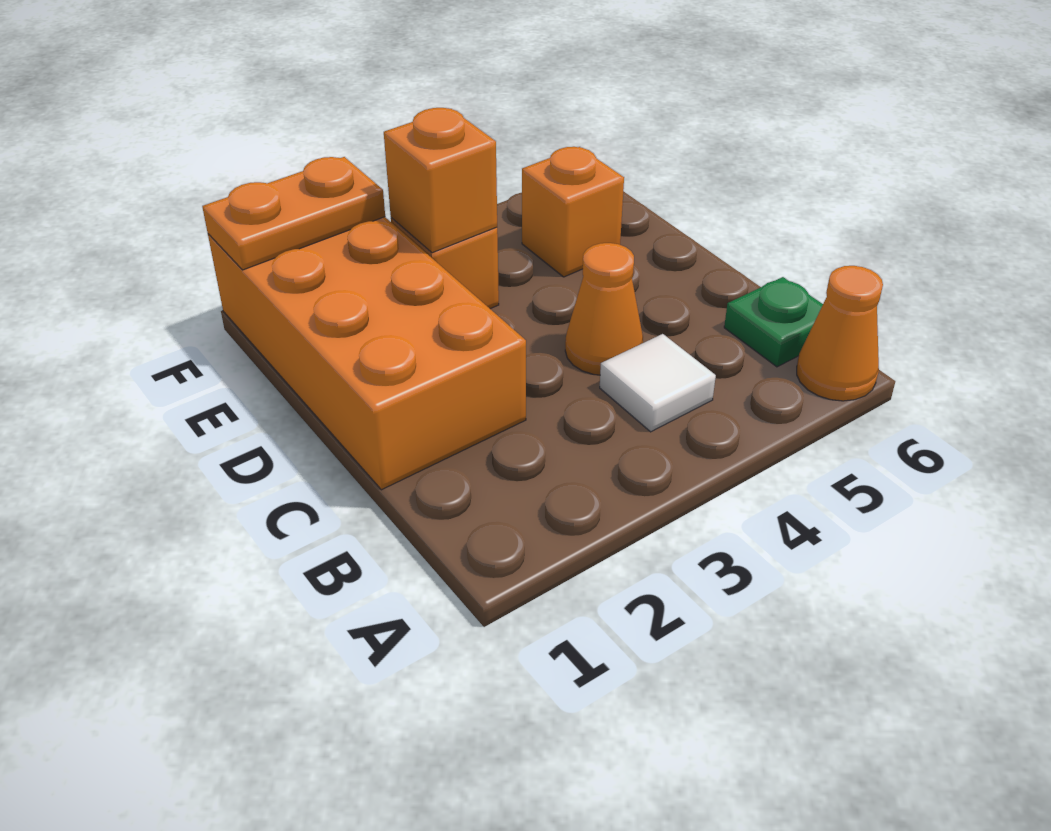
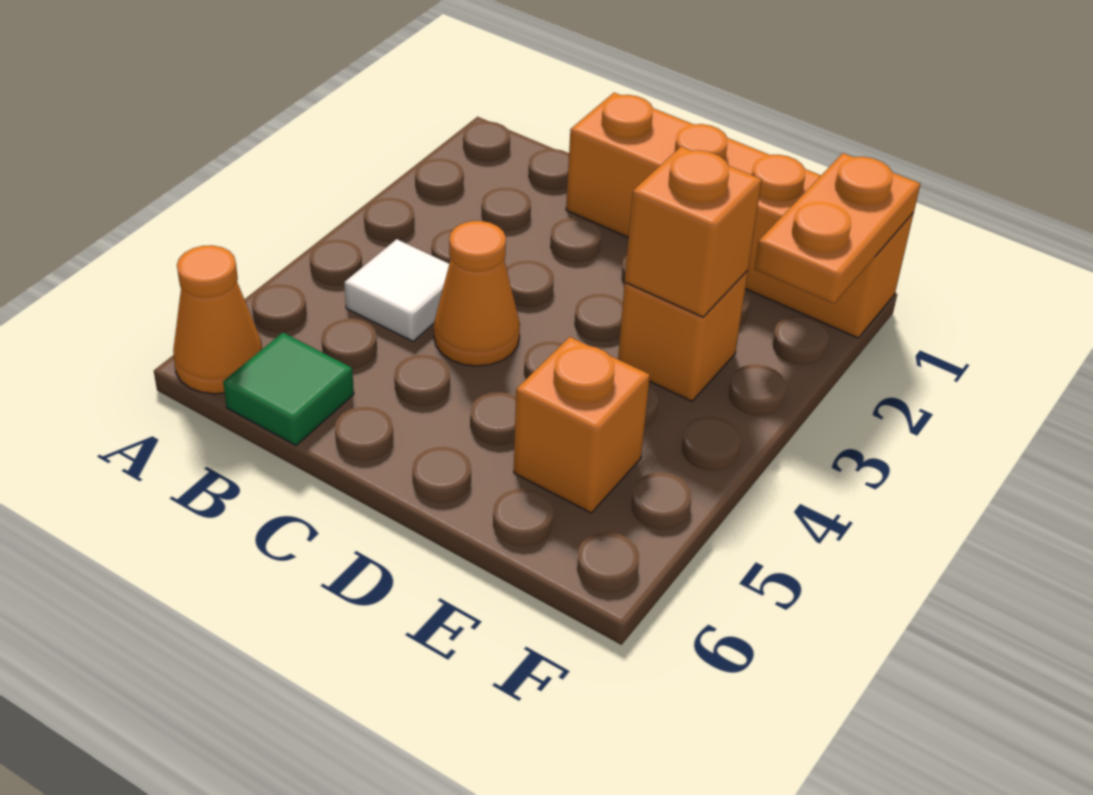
green 1x1 plate [724,277,823,367] -> green 1x1 tile [223,333,354,445]
orange 2x4 brick [208,217,526,490] -> orange 1x4 brick [566,93,914,338]

